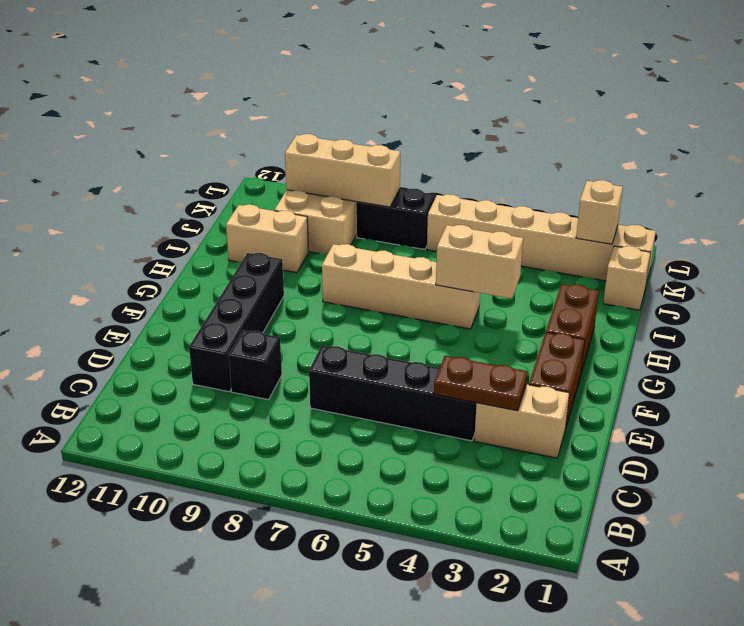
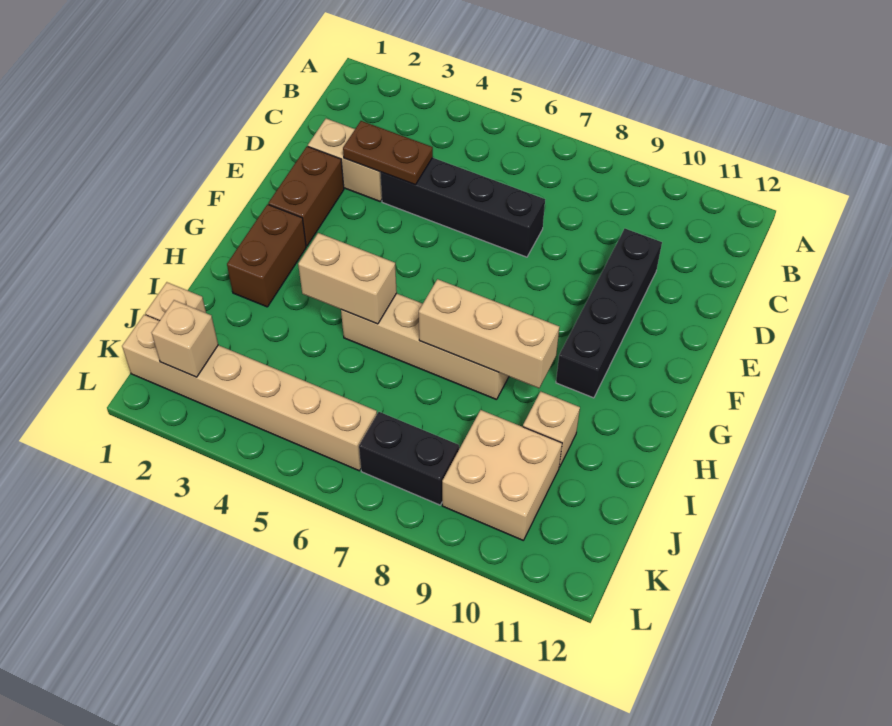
black 1x1 brick [228,330,282,400] -> none
tan 1x2 brick [226,205,308,273] -> tan 1x1 brick [523,391,580,467]
tan 1x3 brick [285,134,400,207] -> tan 1x3 brick moved to [419,279,559,388]

